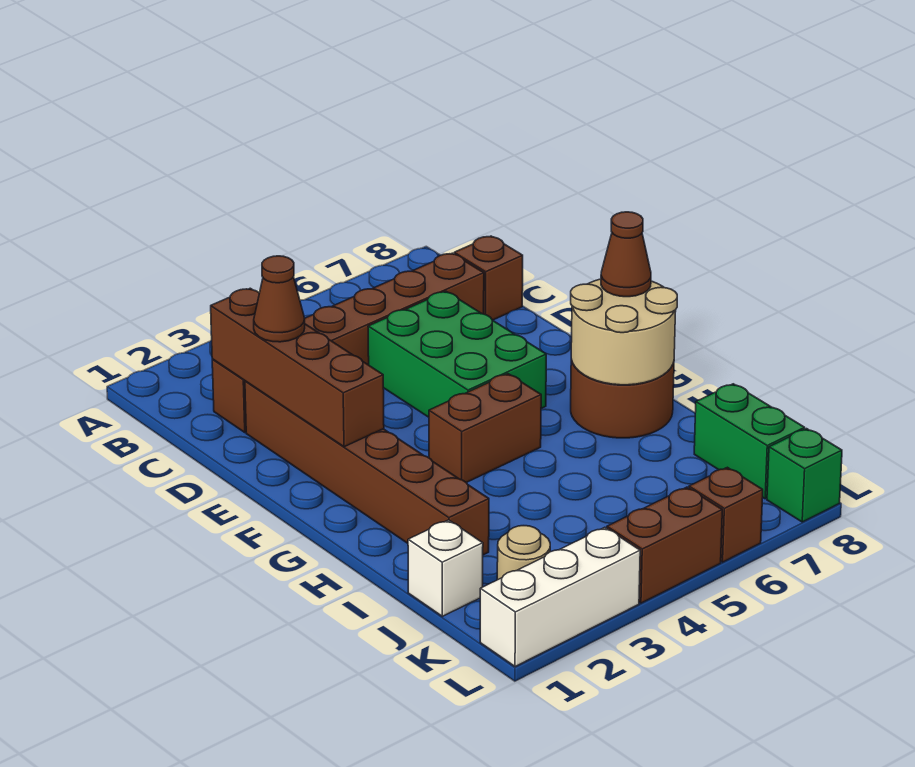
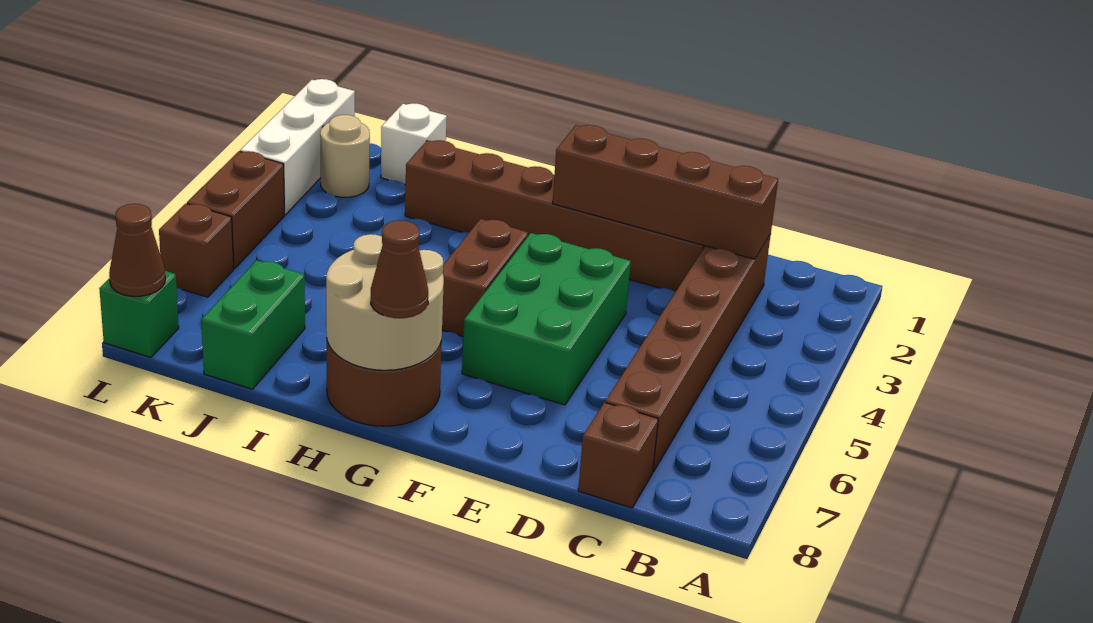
brown 1x1 cone [254,256,305,342] -> brown 1x1 cone moved to [109,204,165,296]
green 2x3 brick [368,291,546,417] -> green 2x3 brick turned to [462,233,631,405]
green 1x2 brick [694,384,805,499] -> green 1x2 brick turned to [201,260,305,389]

